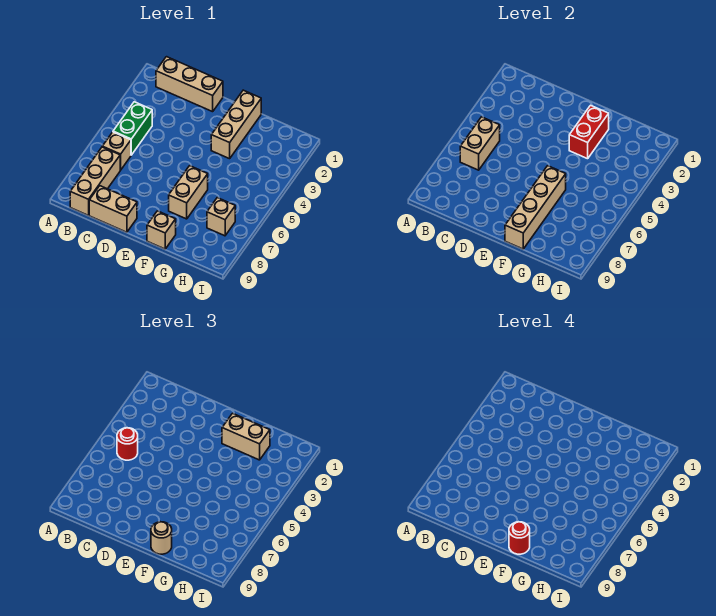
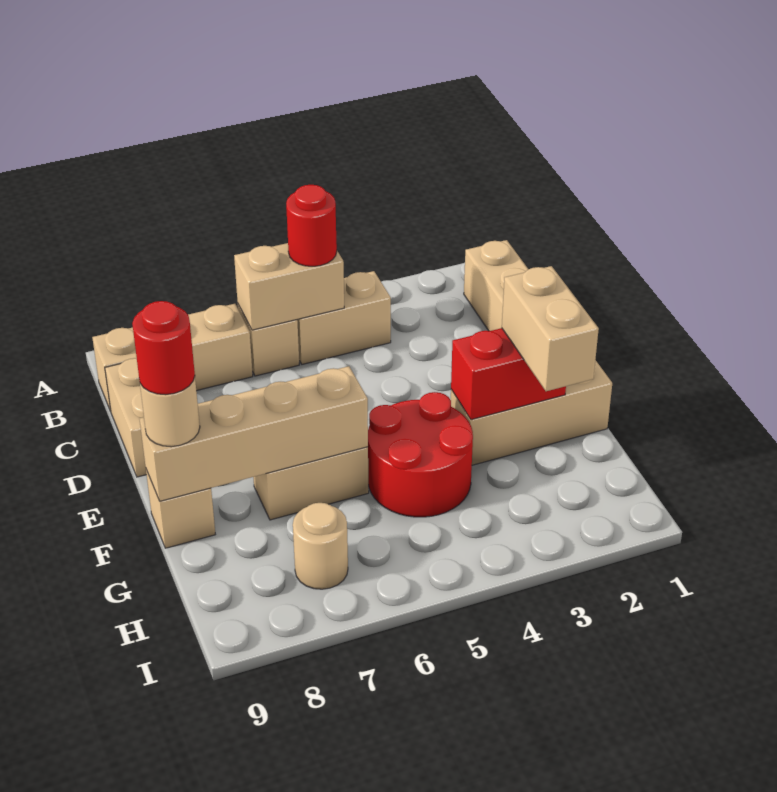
green 1x2 brick [113,102,152,155] -> tan 1x2 brick [297,271,391,364]
none -> red 2x2 round brick [368,392,473,517]
tan 1x1 brick [207,198,235,236] -> tan 1x1 round brick [293,503,348,589]

